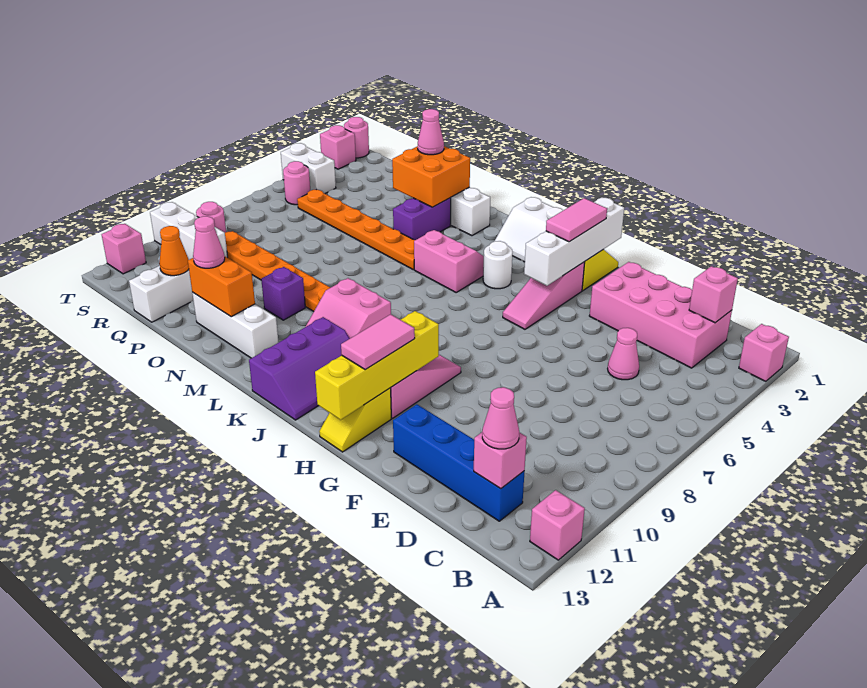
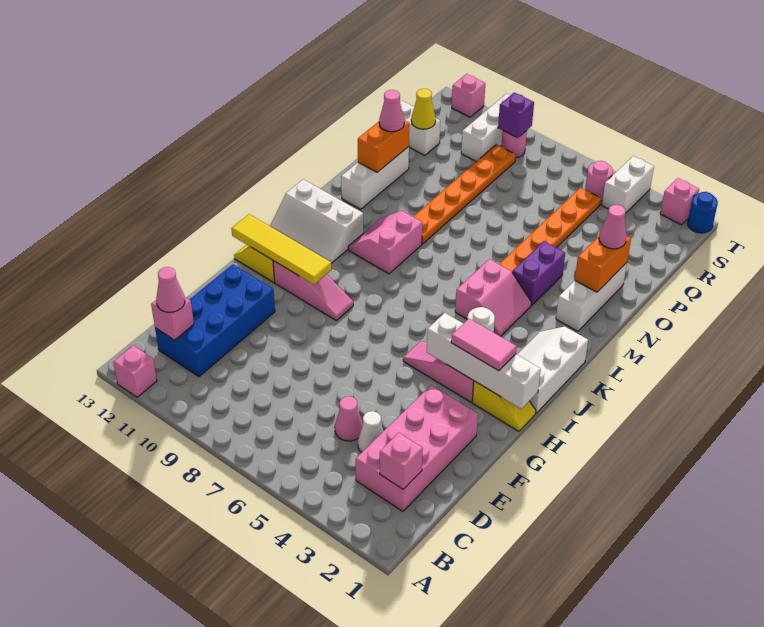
pink 1x1 brick [739,324,789,381] -> none
blue 1x4 brick [393,404,525,521] -> blue 2x4 brick [155,264,275,377]
none -> white 1x1 cone [358,411,383,452]
yellow 1x4 brick [315,311,439,420] -> yellow 1x4 tile [231,214,332,285]
pink 1x2 tile [341,314,415,370] -> none
purple 2x3 slope [249,317,350,420] -> white 2x3 slope [270,179,363,263]
orange 2x2 brick [392,146,470,207] -> orange 1x2 brick [575,236,631,292]
purple 1x2 brick [393,198,451,240] -> purple 1x2 brick turned to [512,241,565,305]
purple 1x1 brick [261,267,305,320] -> purple 1x1 brick moved to [498,92,534,138]
orange 1x1 cone [159,226,189,276] -> yellow 1x1 cone [411,89,436,129]
pink 1x1 round brick [344,117,369,158] -> blue 1x1 round brick [688,192,718,233]

